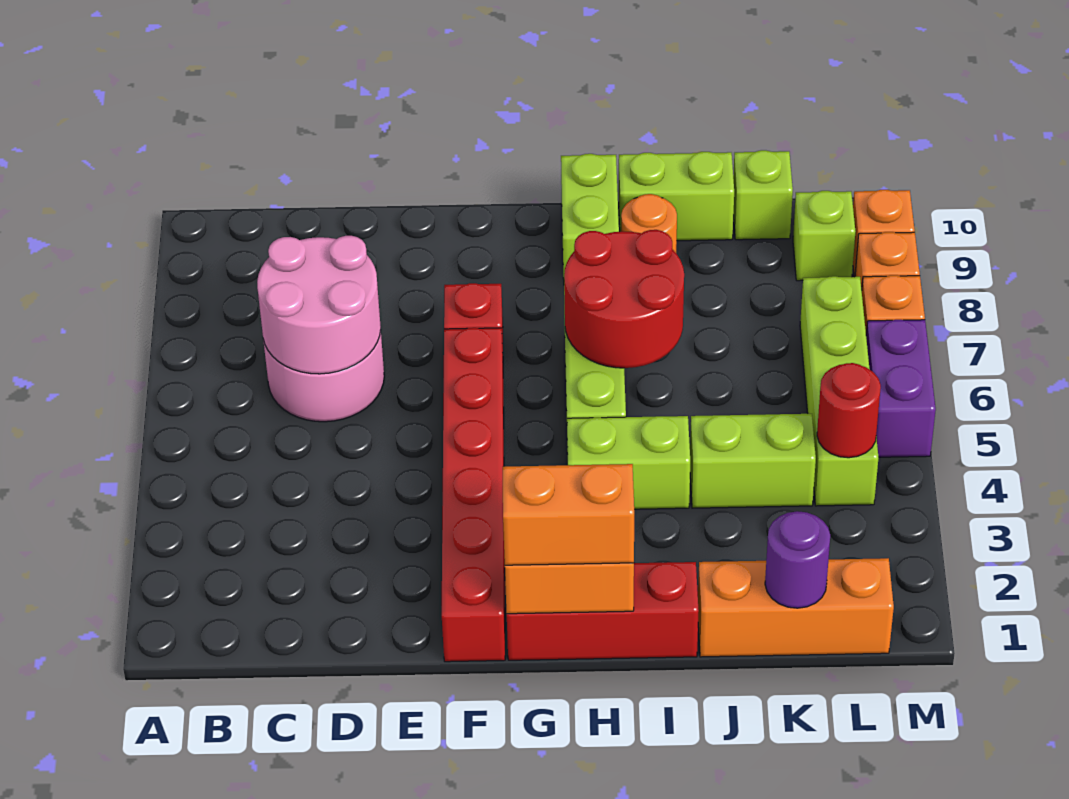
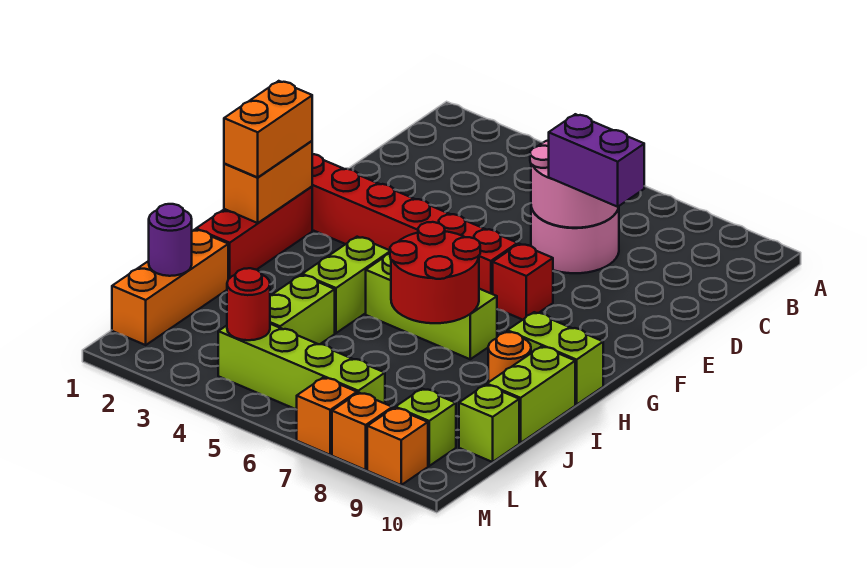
purple 1x2 brick [866,320,936,457] -> purple 1x2 brick moved to [549,114,644,207]

